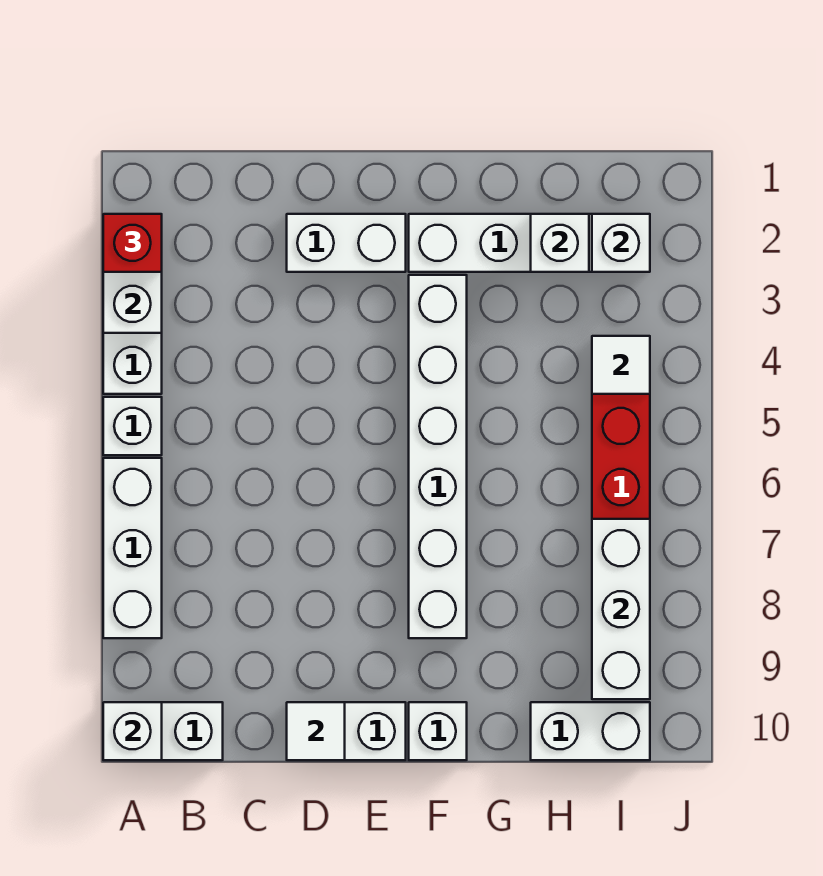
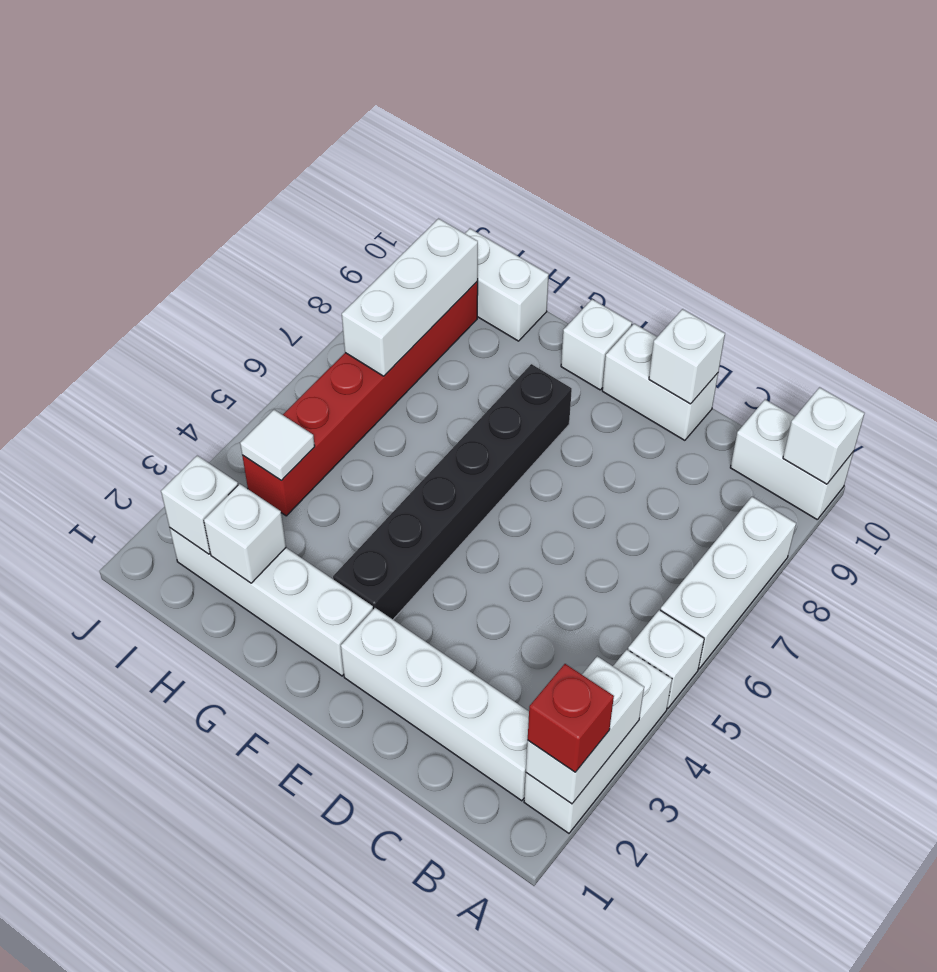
white 1x2 brick [287,214,406,272] -> white 1x4 brick [341,608,529,801]
white 1x1 tile [287,702,345,760] -> white 1x1 brick [649,309,725,404]
white 1x6 brick [409,275,467,638] -> black 1x6 brick [333,364,572,619]

